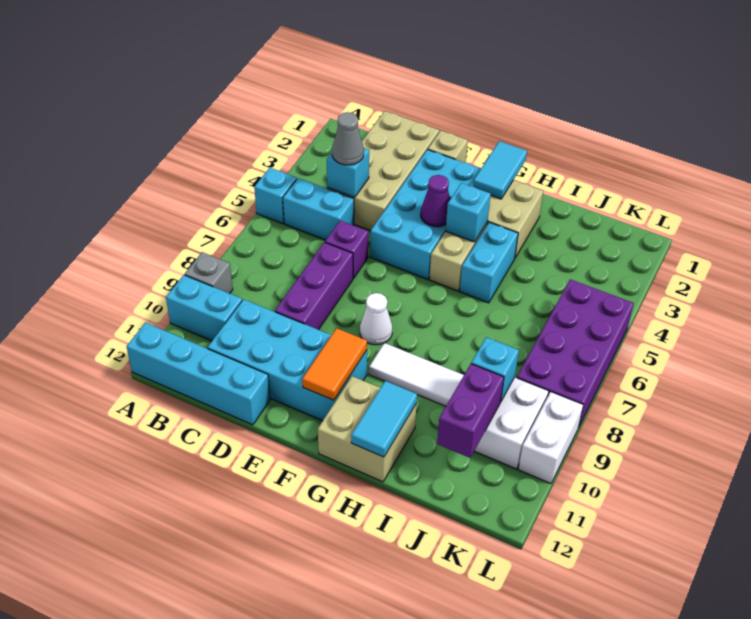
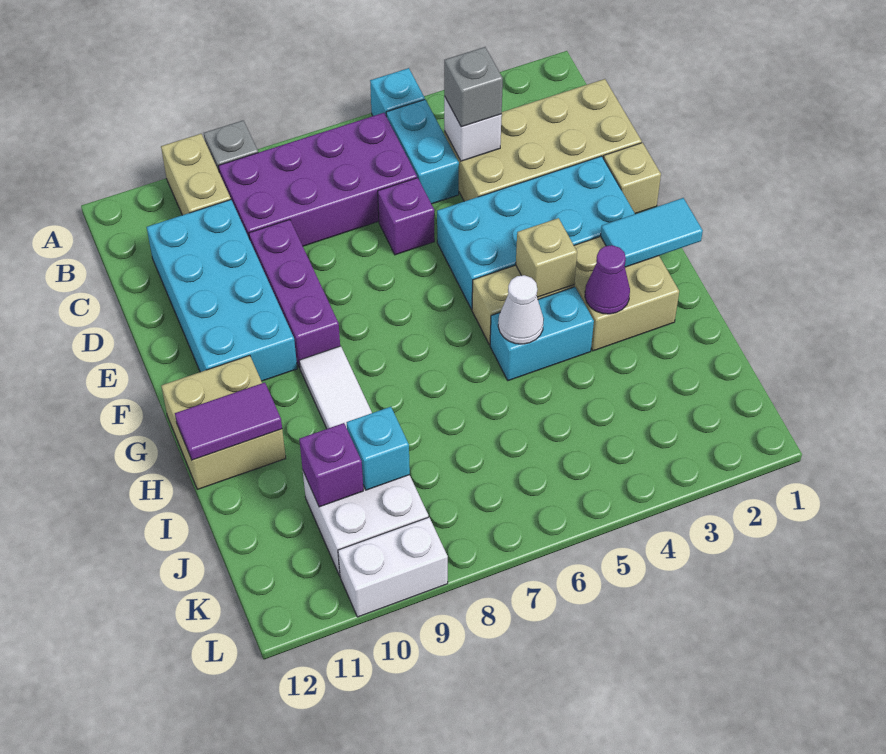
cyan 1x2 brick [166,275,242,341] -> tan 1x2 brick [161,134,231,215]
cyan 1x4 brick [127,323,270,425] -> none
cyan 1x1 brick [327,148,369,197] -> white 1x1 brick [444,96,502,161]
grey 1x1 cone [332,112,364,165] -> grey 1x1 brick [444,47,503,127]
purple 1x3 brick [275,242,353,330] -> purple 1x3 brick turned to [249,220,340,368]
purple 1x1 cone [421,175,450,227] -> purple 1x1 cone moved to [585,245,630,314]
white 1x1 cone [360,293,392,345] -> white 1x1 cone moved to [498,275,544,344]
orange 1x2 tile [302,328,367,400] -> none
cyan 1x1 brick [446,183,491,242] -> tan 1x1 brick [516,218,577,297]
cyan 1x2 tile [351,381,417,457] -> purple 1x2 tile [175,382,282,460]
purple 1x2 brick [437,364,504,458] -> purple 1x1 brick [299,423,363,507]
purple 2x4 brick [517,279,634,428] -> purple 2x4 brick moved to [218,113,417,246]

